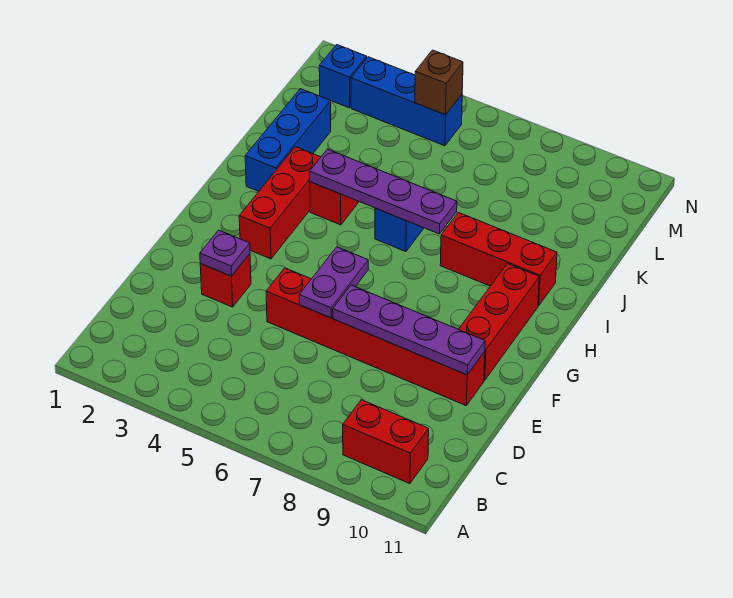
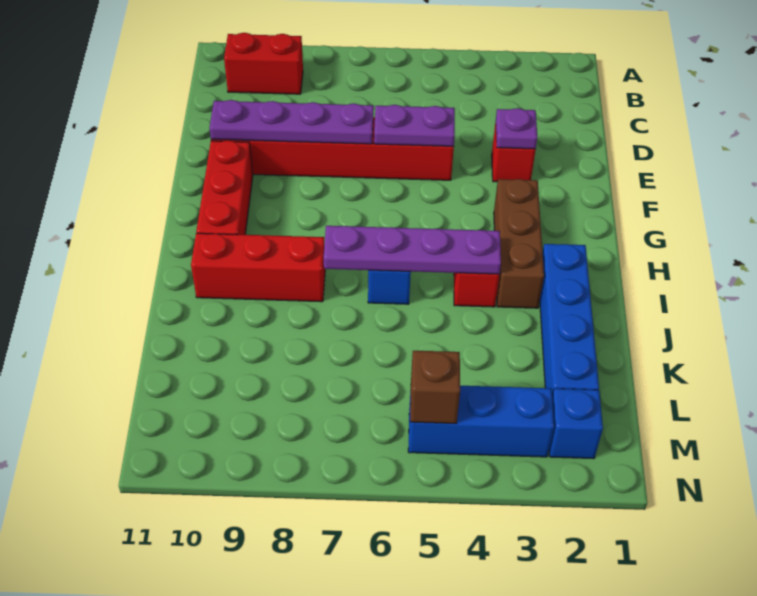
purple 1x2 plate [299,247,368,318] -> purple 1x2 plate turned to [374,105,455,146]
red 1x3 brick [239,147,321,259] -> brown 1x3 brick [494,179,544,308]
blue 1x3 brick [245,89,331,191] -> blue 1x4 brick [540,244,599,395]

